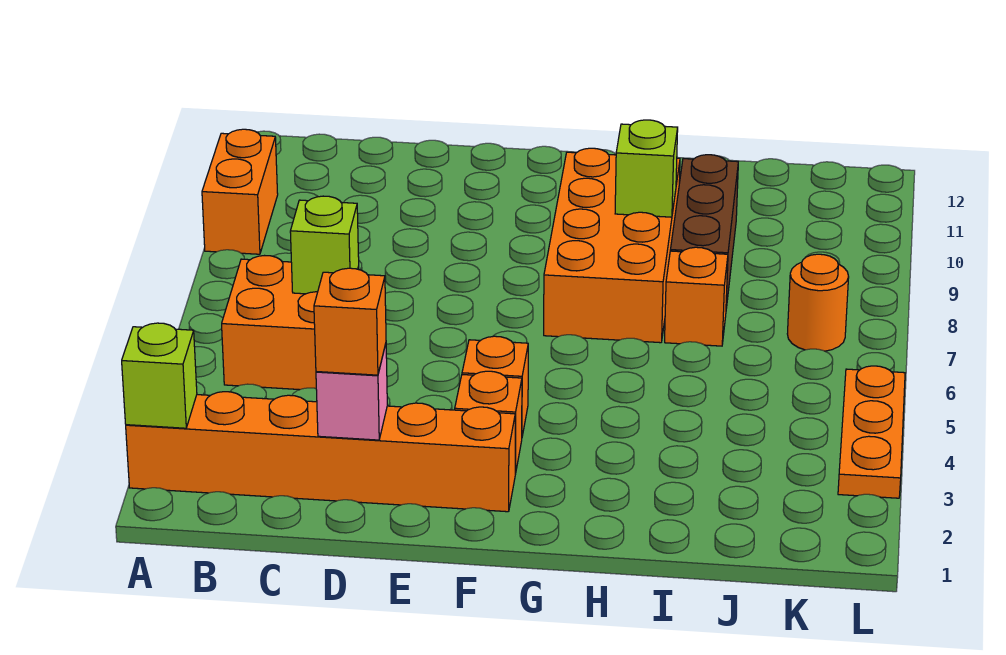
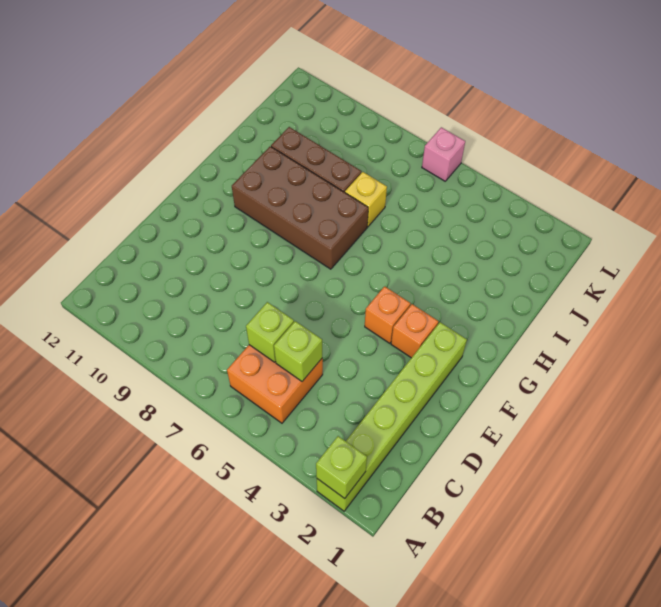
orange 1x6 brick [126,392,515,512] -> lime 1x6 brick [317,322,467,511]
orange 1x2 brick [202,129,278,254] -> none
pink 1x1 brick [316,344,387,440] -> pink 1x1 brick moved to [422,127,465,181]
orange 1x1 brick [314,268,386,375] -> none
orange 2x4 brick [544,148,680,343] -> brown 2x4 brick [232,147,368,269]
lime 1x1 brick [615,120,678,217] -> lime 1x1 brick moved to [274,321,322,381]
orange 1x1 brick [665,247,728,346] -> yellow 1x1 brick [345,172,387,227]
orange 1x1 round brick [787,254,849,351] -> none
orange 1x3 plate [838,366,905,498] -> none

